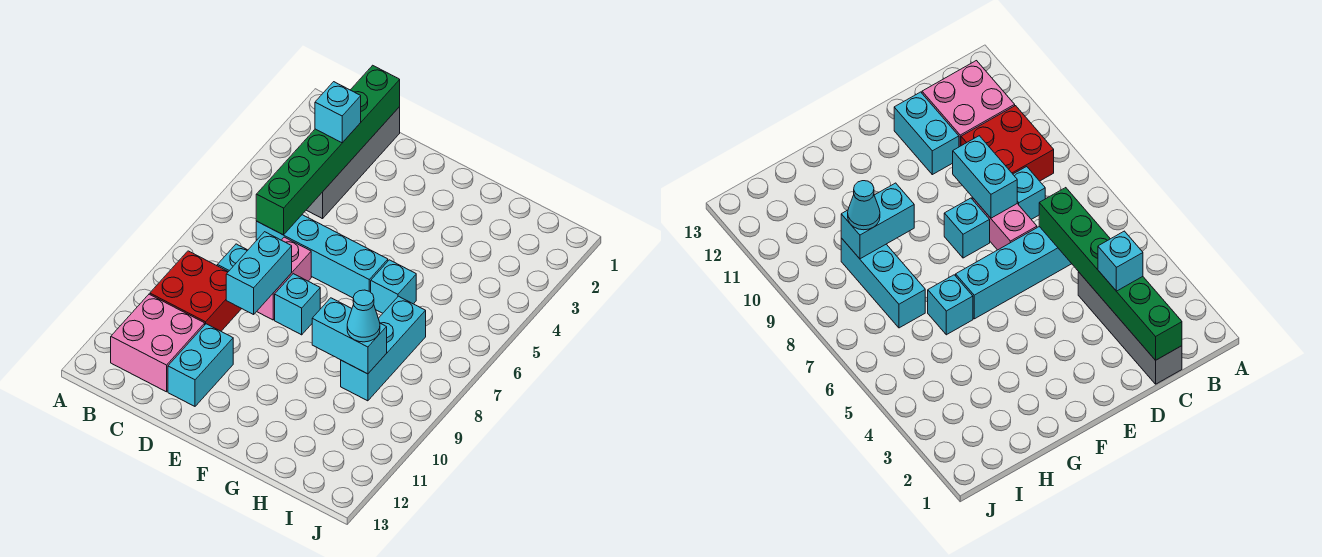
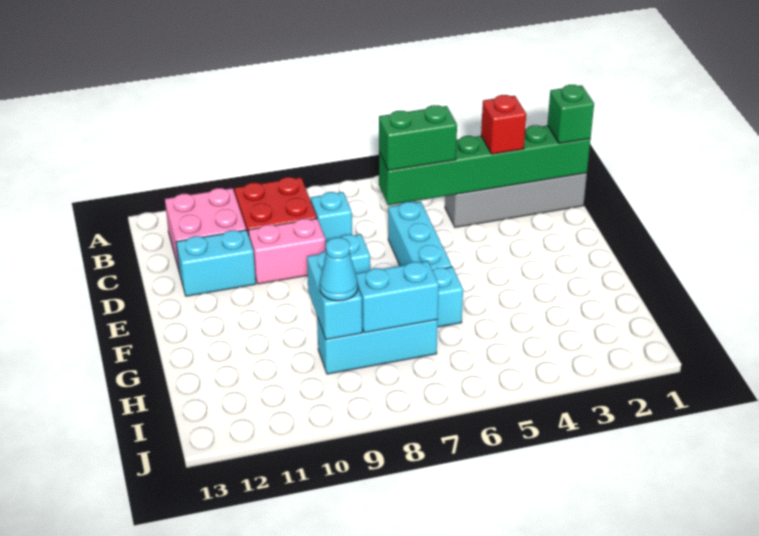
none -> green 1x1 brick [547,85,594,144]
cyan 1x1 brick [315,82,361,143] -> red 1x1 brick [481,95,526,154]
none -> green 1x2 brick [379,105,457,171]
cyan 1x4 brick [256,215,388,298] -> cyan 1x3 brick [388,201,452,270]
pink 1x2 brick [257,237,311,320] -> pink 1x2 brick moved to [248,218,326,284]
cyan 1x2 brick [226,232,292,315] -> cyan 1x2 brick moved to [356,261,439,333]

